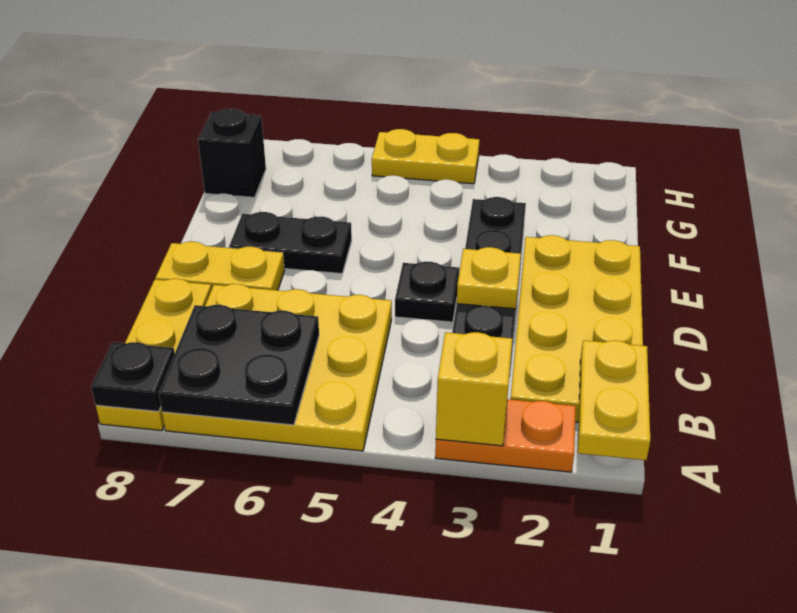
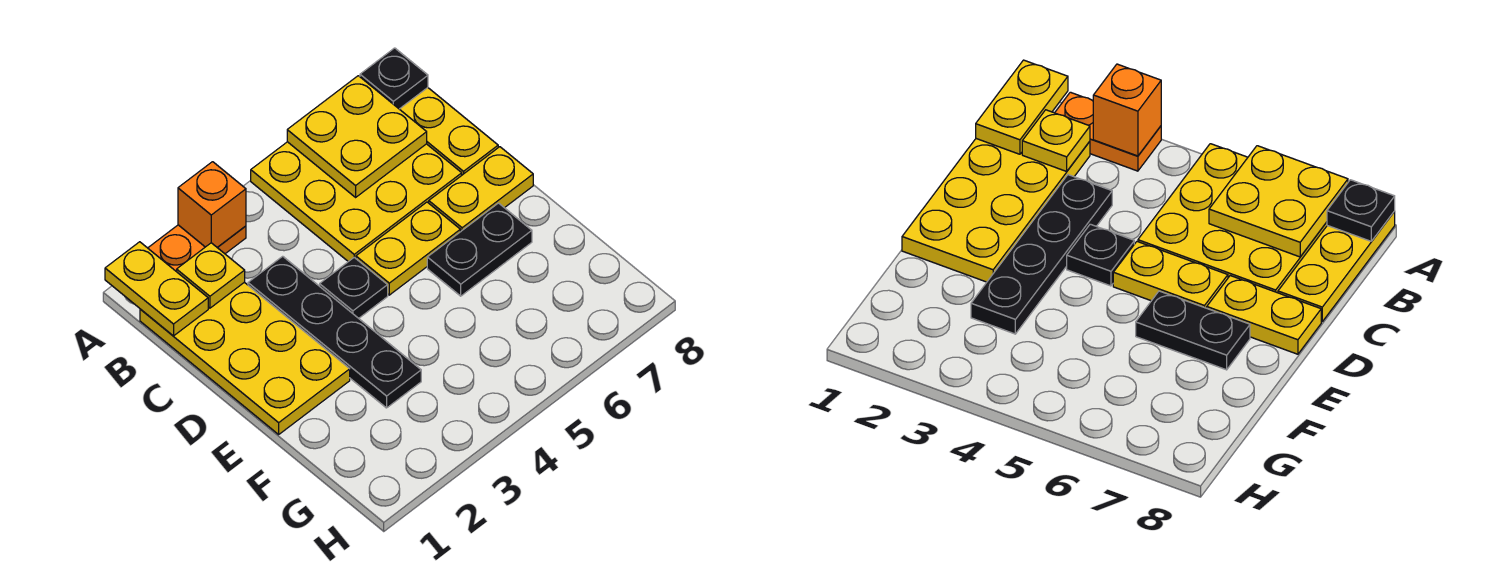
yellow 1x1 brick [436,332,512,446] -> orange 1x1 brick [178,162,246,247]
black 2x2 plate [159,305,319,425] -> yellow 2x2 plate [287,76,427,197]
yellow 1x1 plate [457,247,521,309] -> yellow 1x1 plate moved to [177,243,245,308]
black 1x1 brick [198,109,266,198] -> none
yellow 1x2 plate [372,129,479,184] -> yellow 1x2 plate moved to [356,202,460,295]

